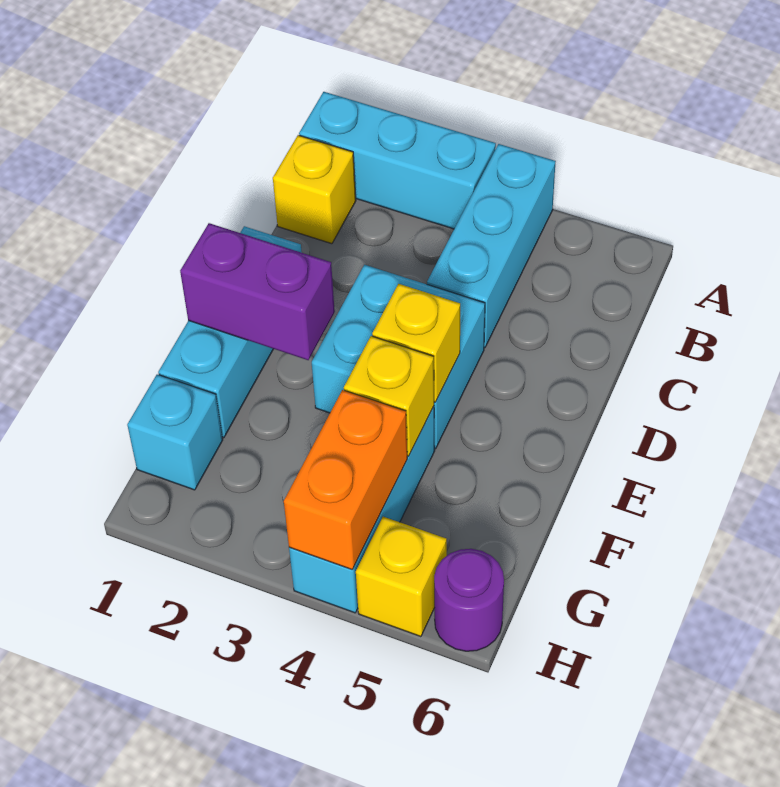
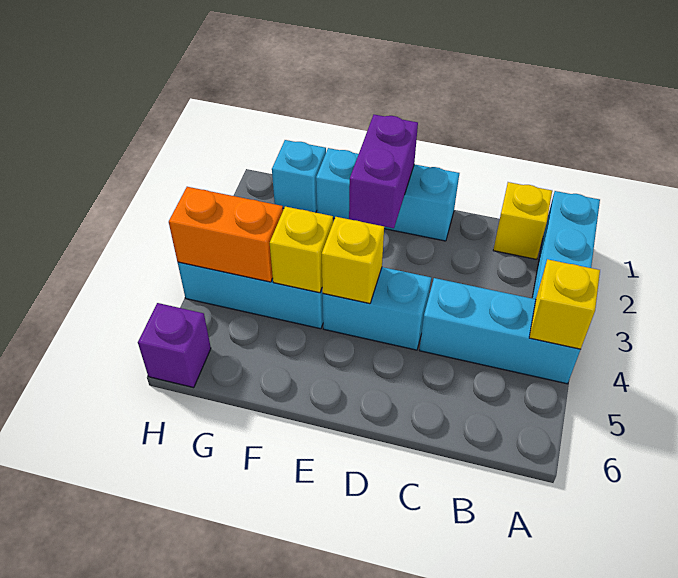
cyan 2x2 brick [312,265,485,449] -> cyan 1x2 brick [323,267,431,350]
yellow 1x1 brick [356,517,447,637] -> yellow 1x1 brick moved to [529,259,600,349]
purple 1x1 round brick [434,549,504,651] -> purple 1x1 brick [138,303,211,388]

